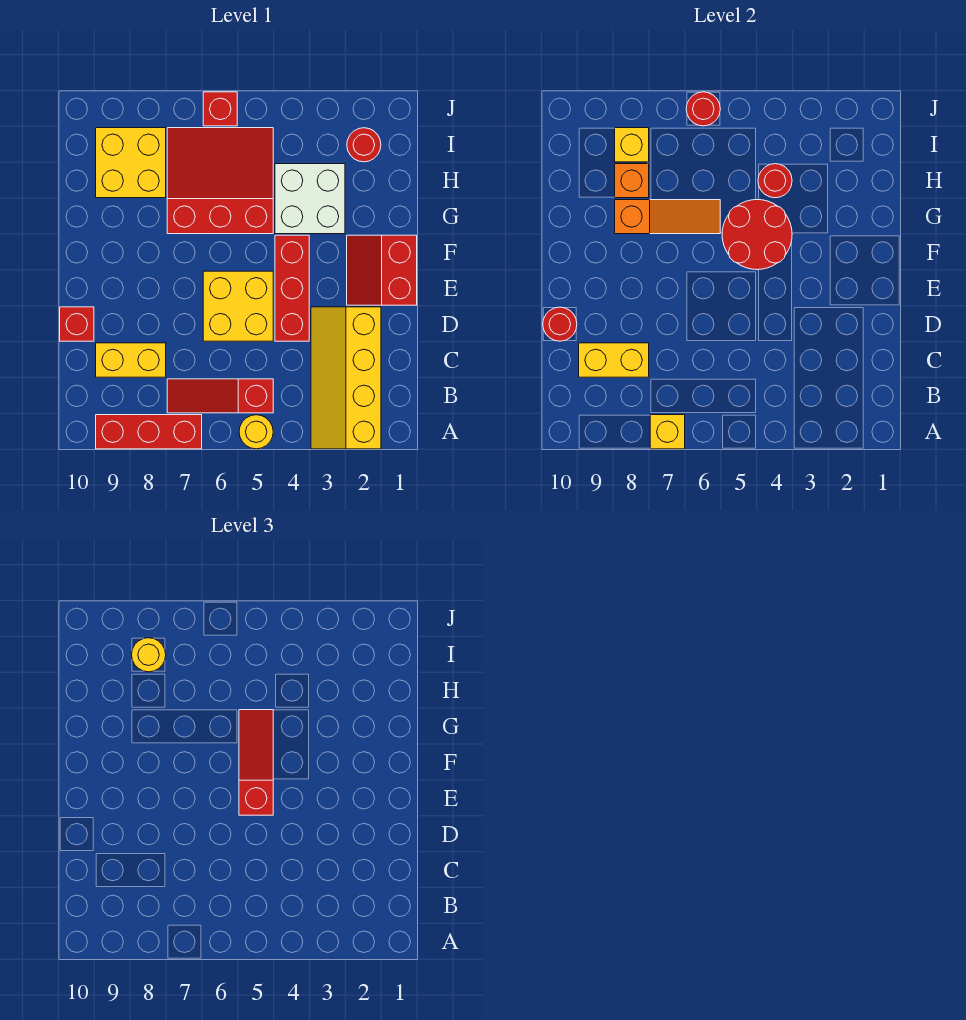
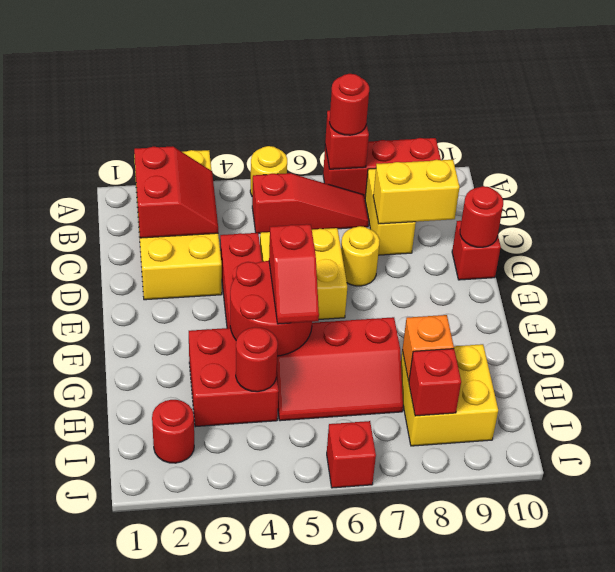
yellow 2x4 slope [311,307,381,449] -> yellow 2x4 brick [134,150,222,300]
yellow 1x1 brick [650,415,685,449] -> red 1x1 brick [325,111,369,169]
yellow 1x2 brick [96,343,166,377] -> yellow 1x2 brick turned to [365,169,416,255]
red 2x2 slope [347,235,417,305] -> red 2x2 slope moved to [134,146,218,238]
red 1x3 slope [239,710,273,815] -> red 1x2 slope [269,224,319,324]
white 2x2 brick [275,164,345,234] -> red 2x2 brick [189,328,279,427]
red 3x3 slope [167,128,273,234] -> red 2x3 slope [276,317,403,421]
orange 1x3 slope [615,200,720,234] -> none
yellow 1x1 brick [615,128,649,162] -> red 1x1 brick [409,349,461,416]
yellow 1x1 round brick [132,638,166,672] -> yellow 1x1 round brick moved to [341,226,380,286]
red 1x1 round brick [686,92,720,126] -> red 1x1 round brick moved to [330,74,369,135]

